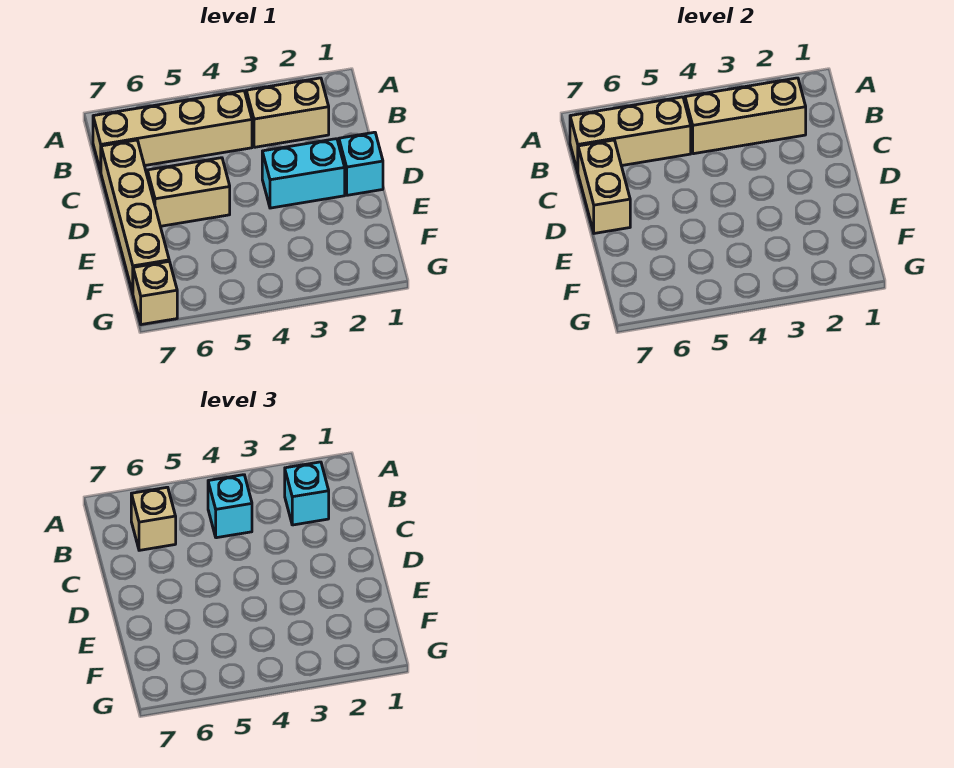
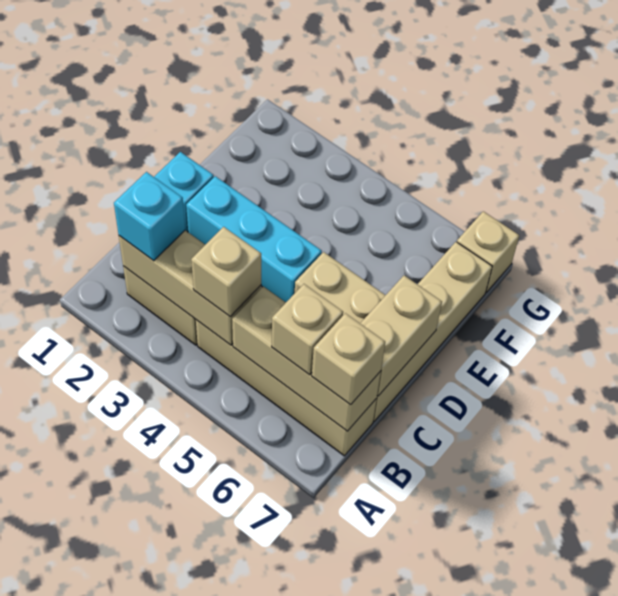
cyan 1x1 brick [208,475,252,538] -> tan 1x1 brick [191,227,261,317]
none -> tan 1x1 brick [312,313,385,405]
cyan 1x2 brick [262,139,345,208] -> cyan 1x3 brick [186,176,322,302]

